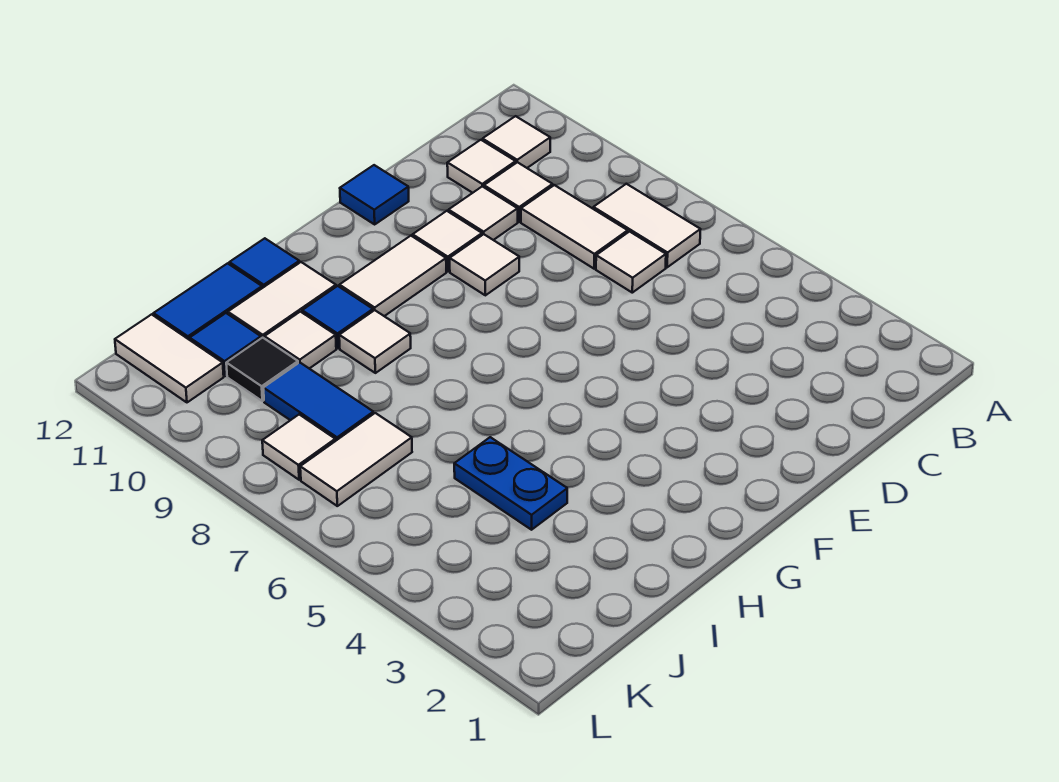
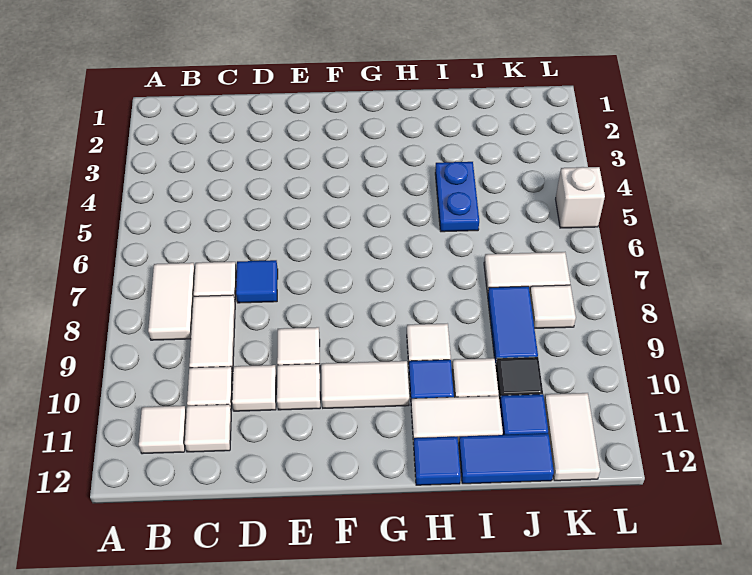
blue 1x1 tile [340,165,409,224] -> blue 1x1 tile moved to [236,260,278,303]
none -> white 1x1 brick [556,167,605,228]

